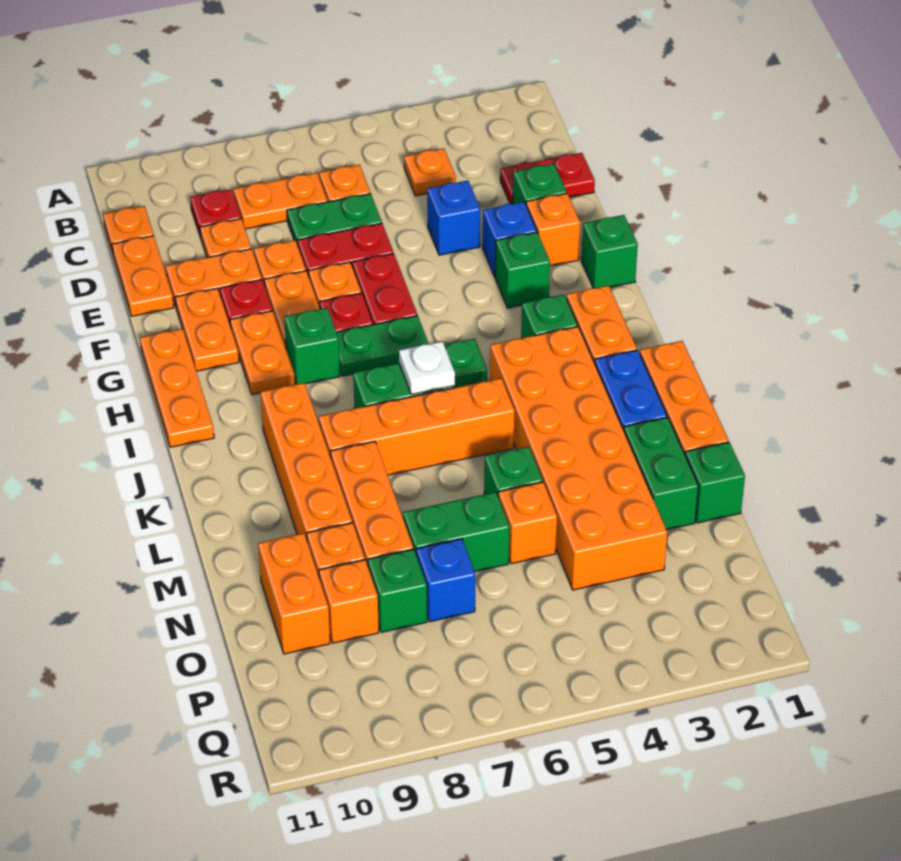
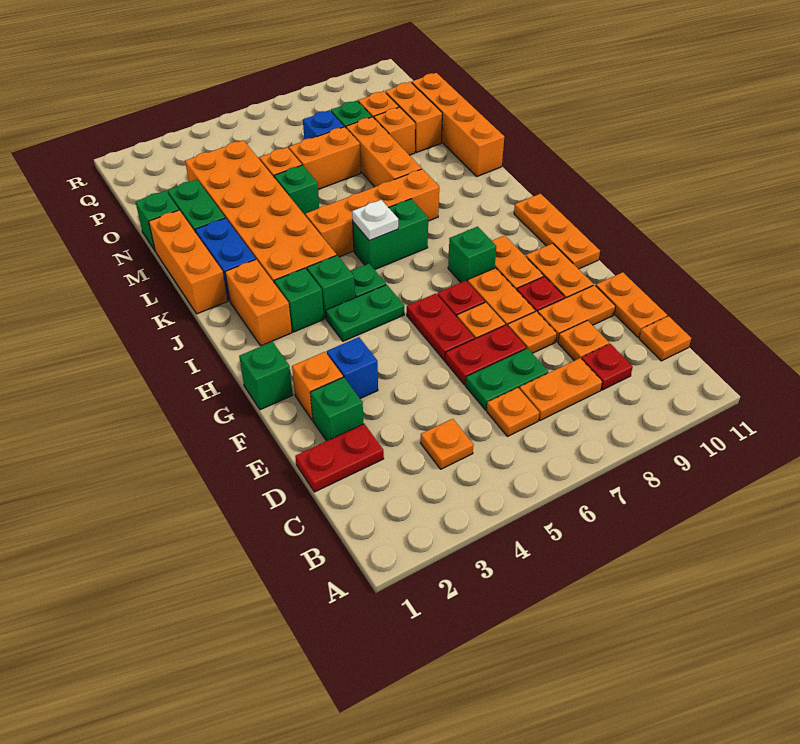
blue 1x1 brick [427,181,480,255] -> none
green 1x1 brick [495,232,550,308] -> green 1x1 brick moved to [307,255,355,319]
green 1x2 plate [336,316,429,376] -> green 1x2 plate moved to [326,285,404,341]
orange 1x4 brick [261,383,352,539] -> orange 1x4 brick moved to [412,73,504,176]
green 1x2 brick [403,492,510,572] -> orange 1x2 brick [289,127,361,189]

